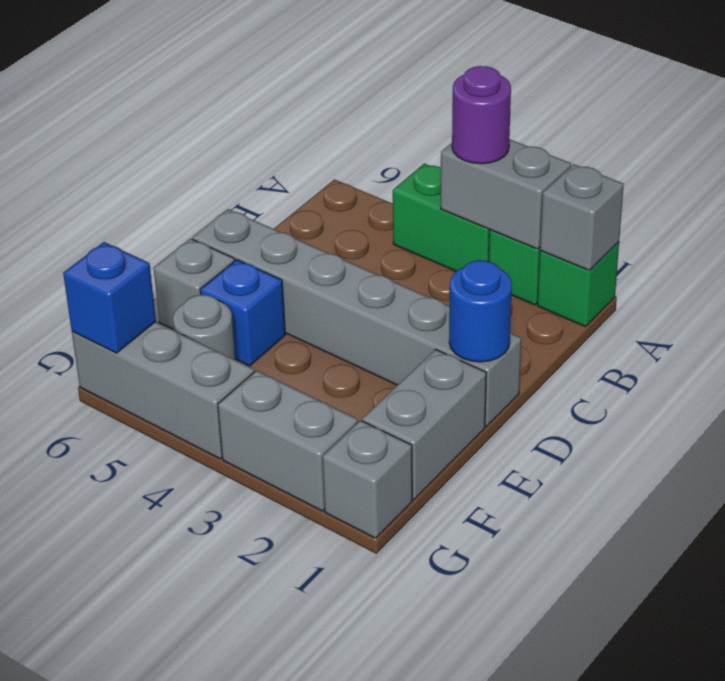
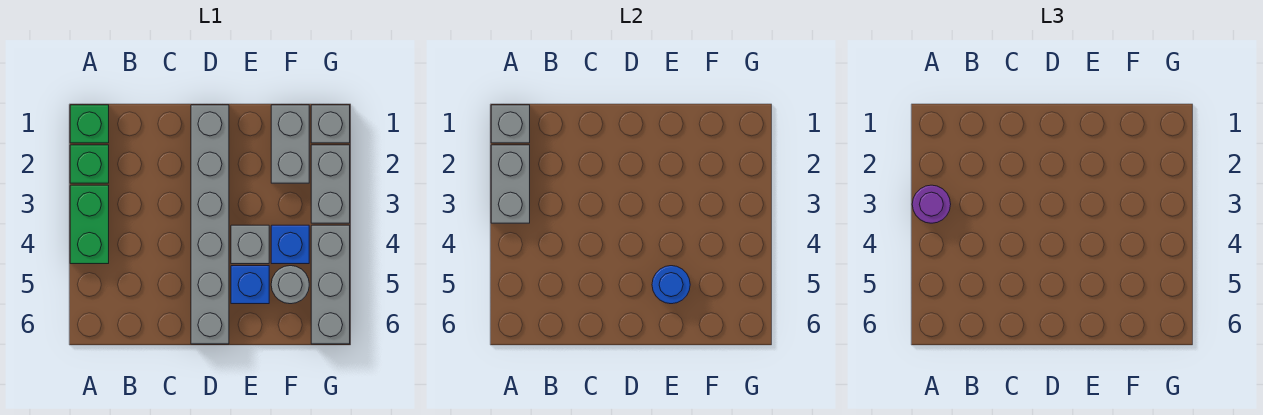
blue 1x1 round brick [449,260,512,362] -> blue 1x1 round brick moved to [652,266,690,304]
grey 1x2 brick [362,349,486,500] -> grey 1x2 brick turned to [271,105,309,183]
grey 1x1 brick [154,239,235,329] -> grey 1x1 brick moved to [231,225,269,264]
blue 1x1 brick [63,242,156,353] -> blue 1x1 brick moved to [271,225,309,264]

